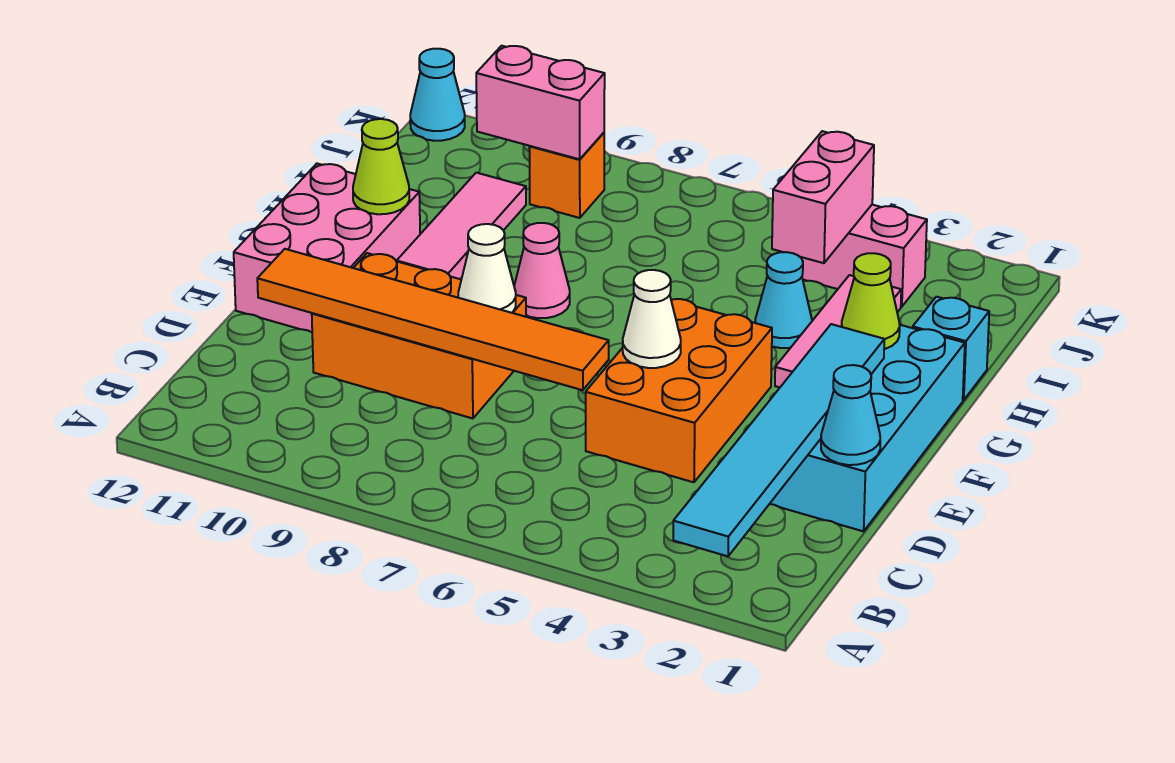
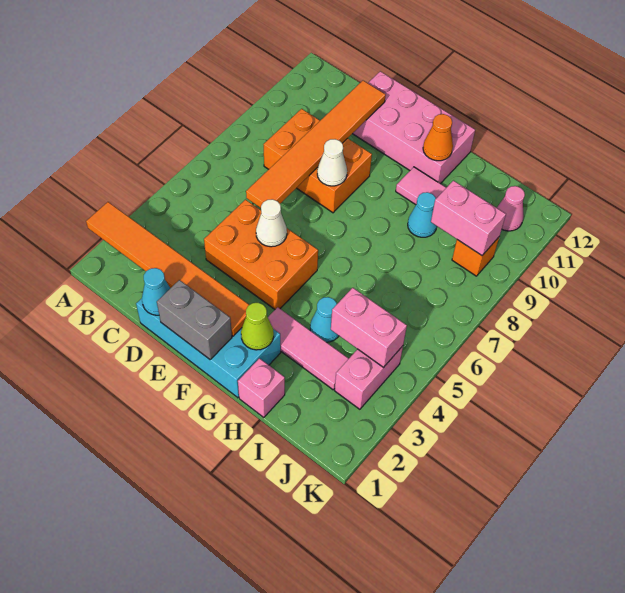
cyan 1x6 tile [673,324,884,556] -> orange 1x6 tile [86,202,249,336]
orange 2x3 brick [312,253,526,418] -> orange 2x3 brick turned to [263,109,372,213]
none -> grey 1x2 brick [157,280,232,359]
pink 2x3 brick [234,164,420,332] -> pink 2x4 brick [352,71,475,184]
pink 1x1 cone [514,223,570,318] -> pink 1x1 cone moved to [497,186,525,231]
lime 1x1 cone [353,119,409,214] -> orange 1x1 cone [423,114,453,161]
cyan 1x1 brick [913,297,989,400] -> pink 1x1 brick [238,358,285,418]
pink 1x2 brick [476,46,605,159] -> pink 1x2 brick turned to [431,181,506,255]
cyan 1x1 cone [410,49,465,141] -> cyan 1x1 cone moved to [408,192,437,237]

